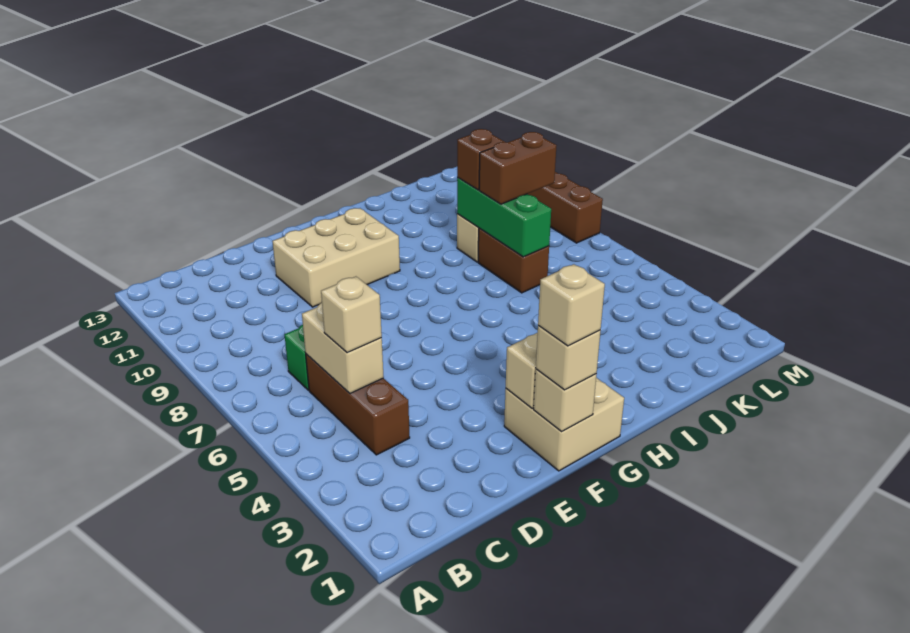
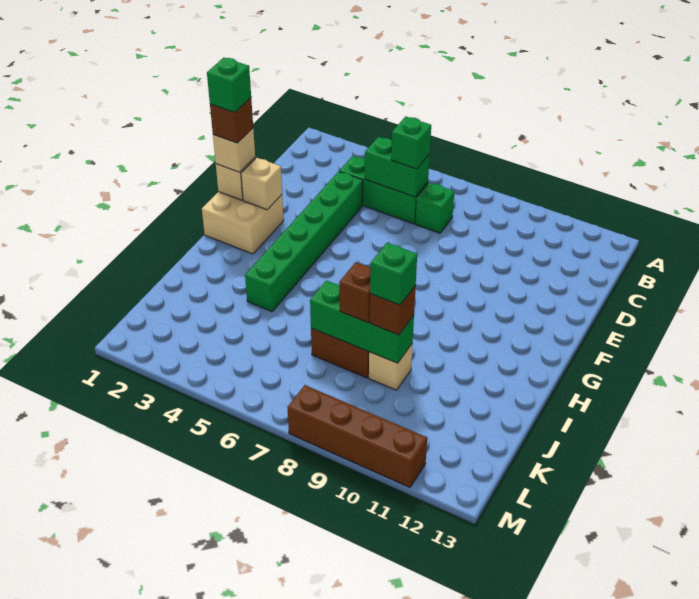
brown 1x3 brick [306,354,410,455] -> green 1x3 brick [339,156,428,224]
tan 1x2 brick [302,303,384,393] -> green 1x2 brick [365,137,430,197]
tan 1x1 brick [321,277,382,353] -> none
none -> green 1x1 brick [391,116,431,169]
none -> green 1x6 brick [245,171,363,312]
tan 2x3 brick [272,208,400,307] -> none
tan 1x1 brick [538,264,605,346] -> brown 1x1 brick [210,98,253,143]
none -> green 1x1 brick [207,58,251,113]
brown 1x2 brick [479,132,557,204] -> brown 1x1 brick [339,262,371,323]
none -> green 1x1 brick [370,243,417,305]

